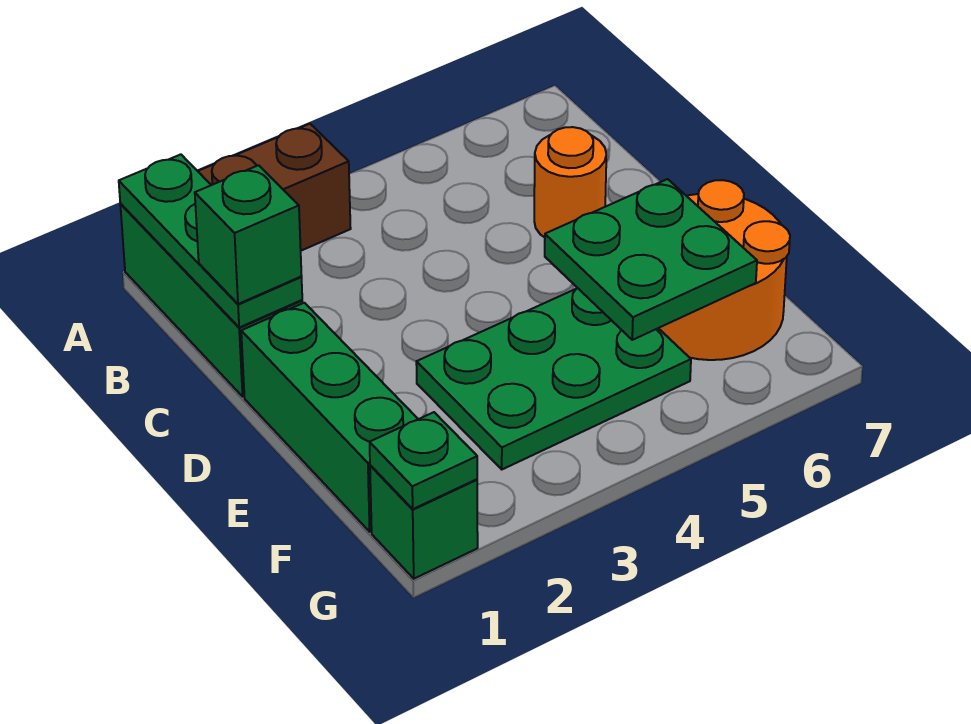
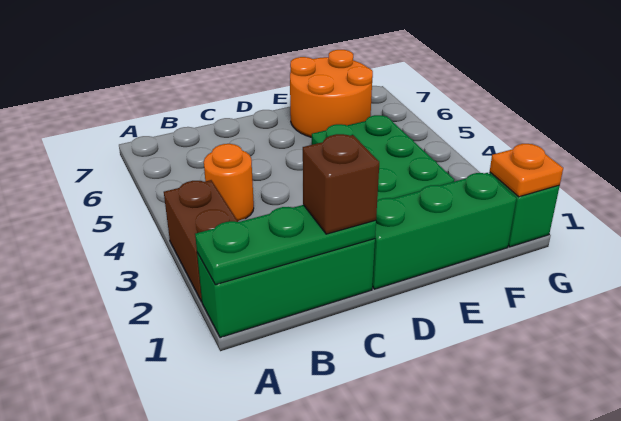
green 1x1 brick [195,165,302,304] -> brown 1x1 brick [303,134,379,234]
orange 1x1 round brick [534,127,606,237] -> orange 1x1 round brick moved to [204,144,254,221]
green 2x2 plate [545,179,757,340] -> none
green 1x1 plate [370,412,477,509] -> orange 1x1 plate [490,144,563,197]

